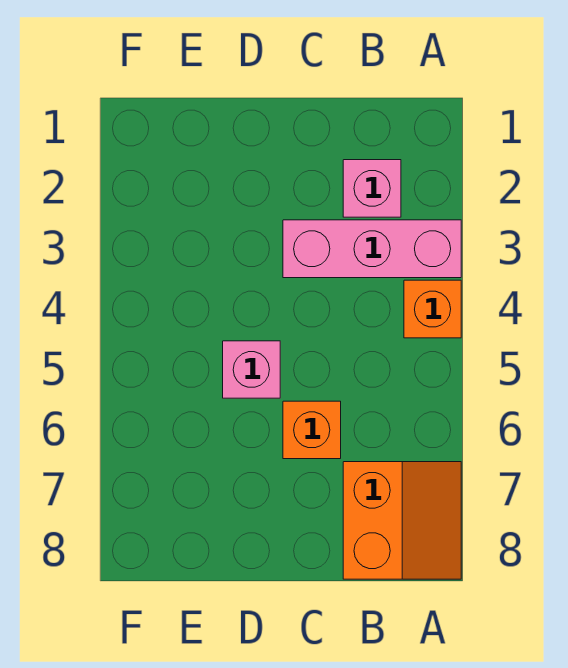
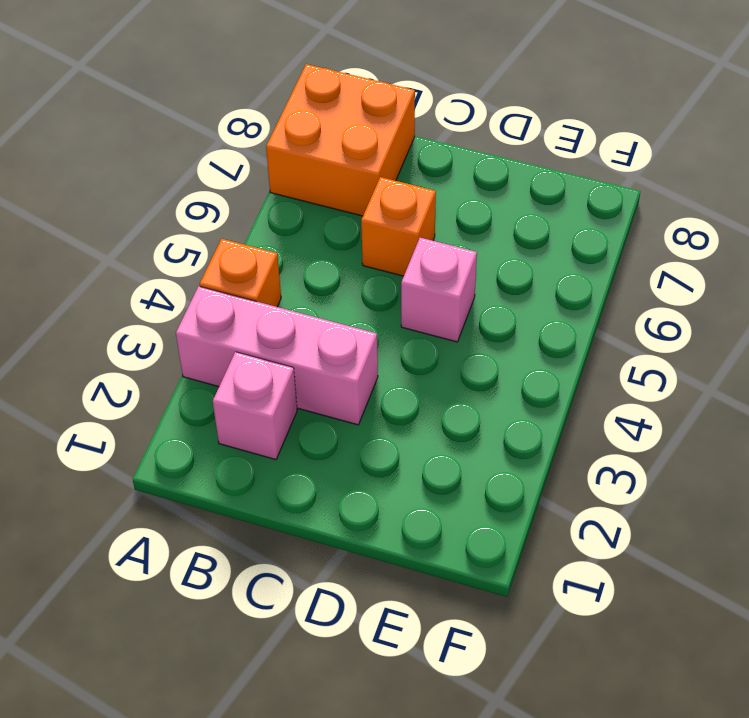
orange 2x2 slope [343,462,461,579] -> orange 2x2 brick [266,64,415,216]

